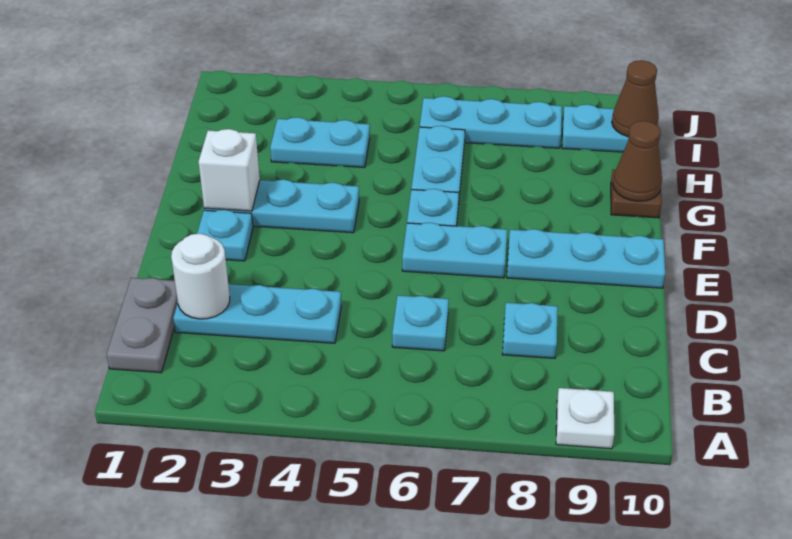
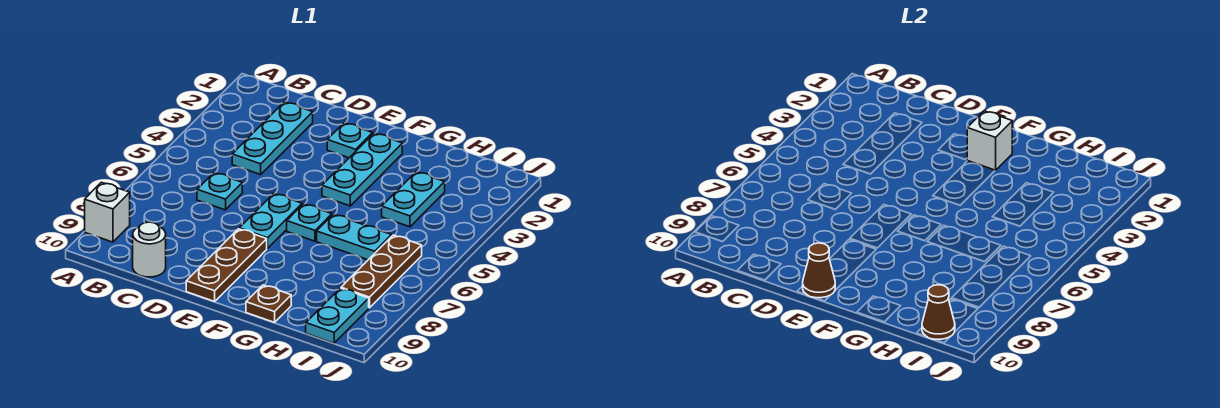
white 1x1 plate [556,388,614,449] -> white 1x1 brick [85,182,130,242]
grey 1x2 plate [107,278,178,373] -> none
white 1x1 round brick [171,234,230,319] -> white 1x1 round brick moved to [133,222,166,277]
cyan 1x1 plate [502,303,558,358] -> none
cyan 1x3 plate [507,229,665,288] -> brown 1x3 plate [186,229,267,301]
brown 1x1 cone [613,121,662,201] -> brown 1x1 cone moved to [803,243,835,298]
cyan 1x3 plate [420,96,562,148] -> brown 1x3 plate [341,235,422,308]

